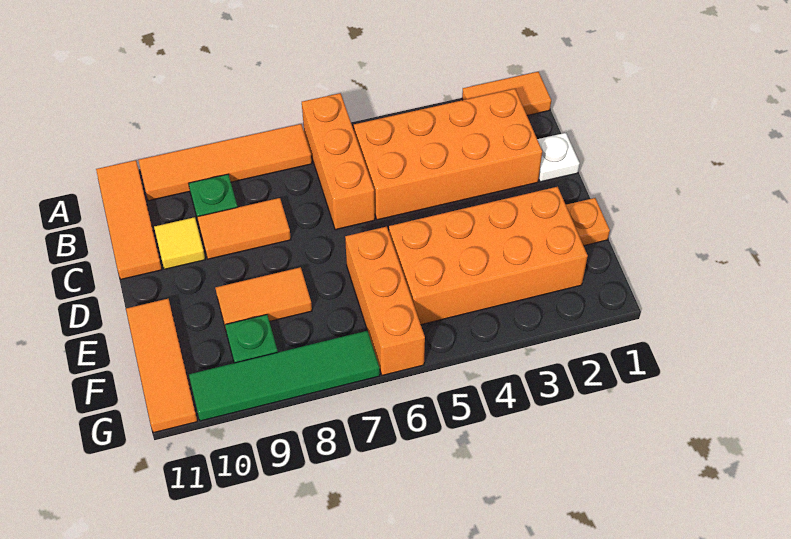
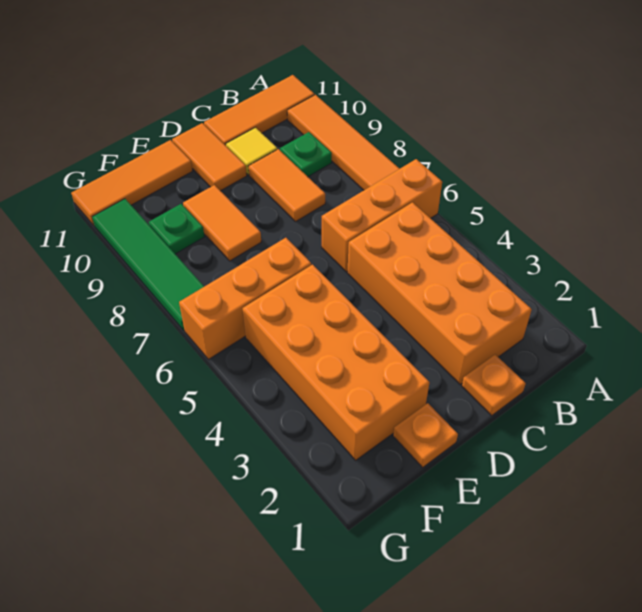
orange 1x2 tile [462,72,551,116] -> orange 1x2 tile moved to [172,123,247,191]
white 1x1 plate [537,133,580,182] -> orange 1x1 plate [462,355,526,416]

